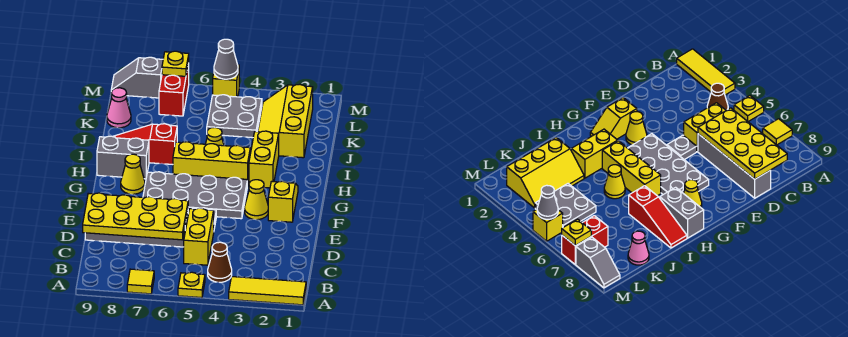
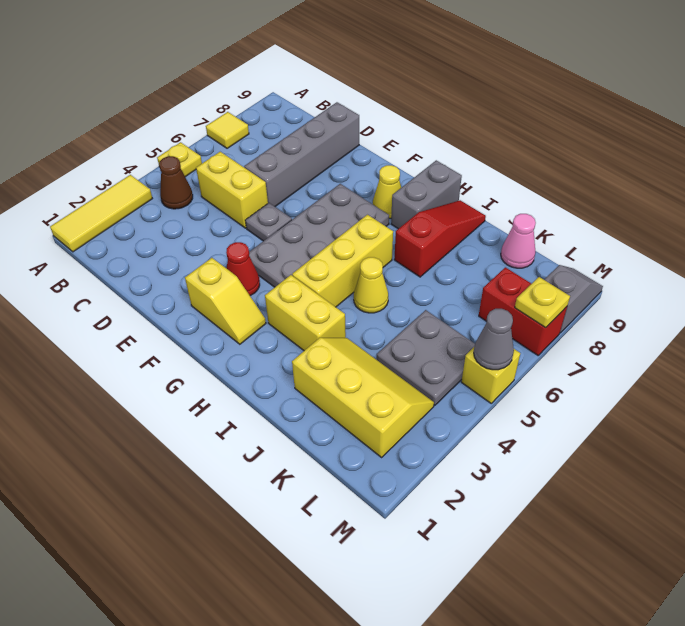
yellow 2x4 plate [83,193,188,240] -> none
yellow 1x1 cone [244,180,268,220] -> red 1x1 cone [226,242,260,296]

